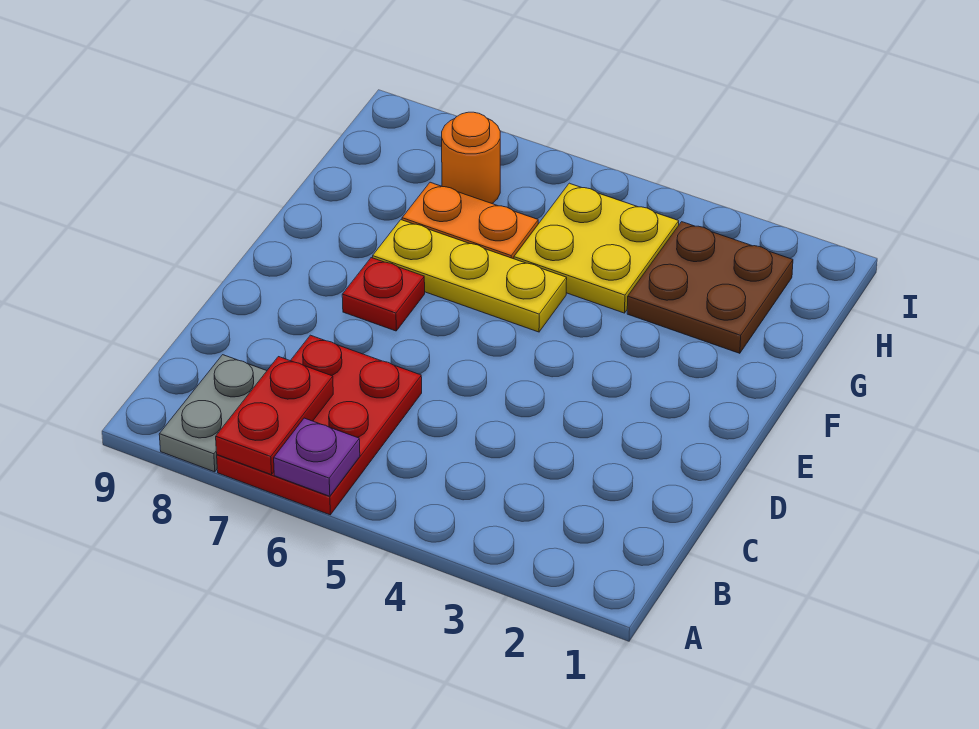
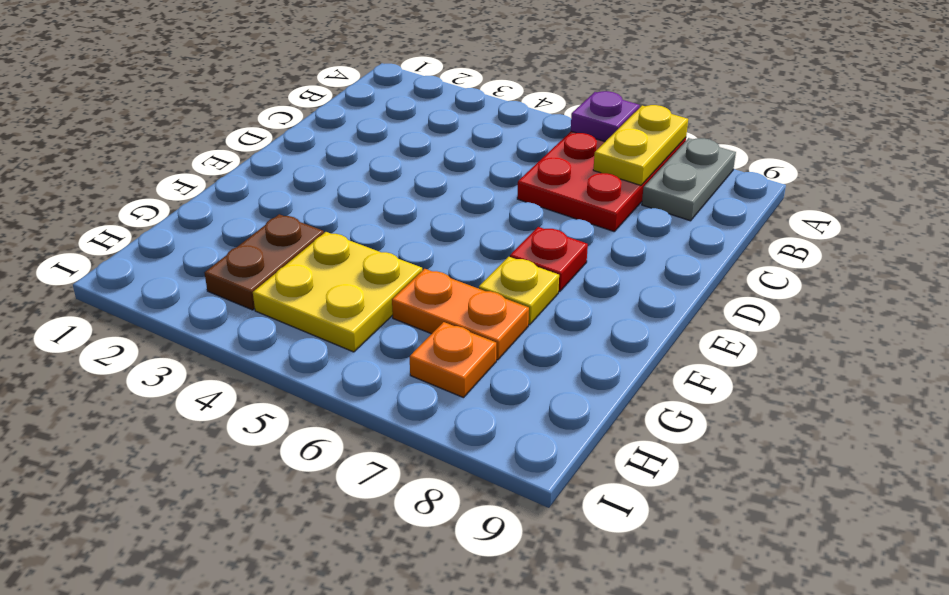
red 1x2 plate [216,357,333,475] -> yellow 1x2 plate [593,105,688,185]
yellow 1x3 plate [373,220,567,332] -> yellow 1x1 plate [479,257,559,325]
brown 2x2 plate [627,222,793,353] -> brown 1x2 plate [205,214,324,310]
orange 1x1 round brick [442,112,500,203] -> orange 1x1 plate [410,322,496,398]

